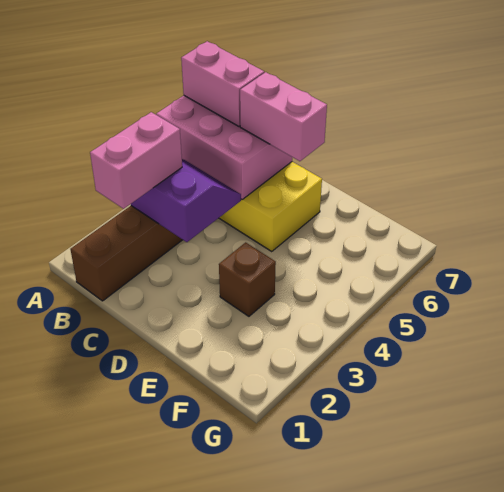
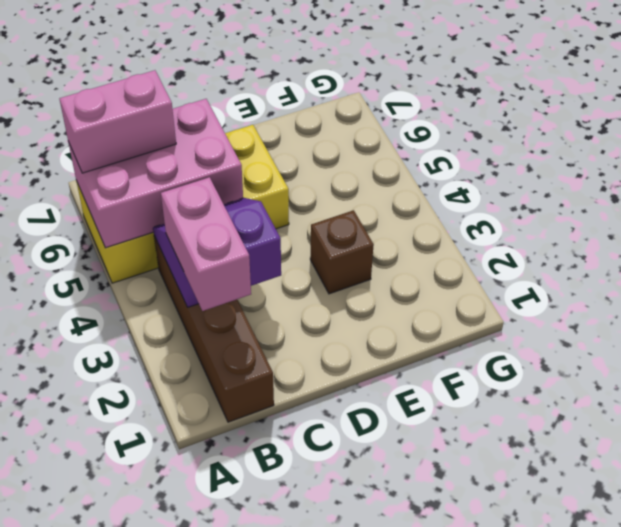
pink 1x2 brick [240,72,327,161] -> none

